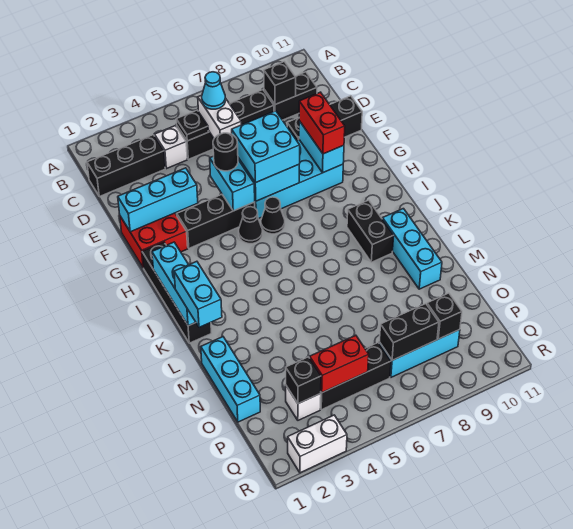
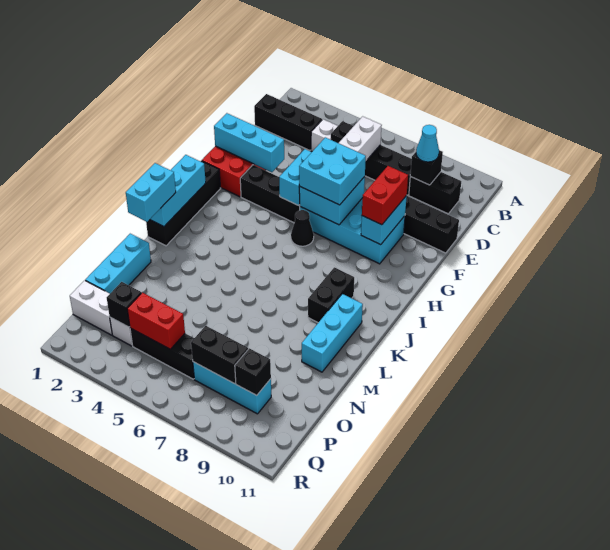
cyan 1x1 cone [202,72,225,109] -> cyan 1x1 cone moved to [416,125,439,162]
black 1x1 round brick [213,133,238,171] -> none
black 1x1 cone [239,207,262,244] -> none
white 1x2 brick [288,415,347,473] -> white 1x2 brick moved to [70,280,112,335]

